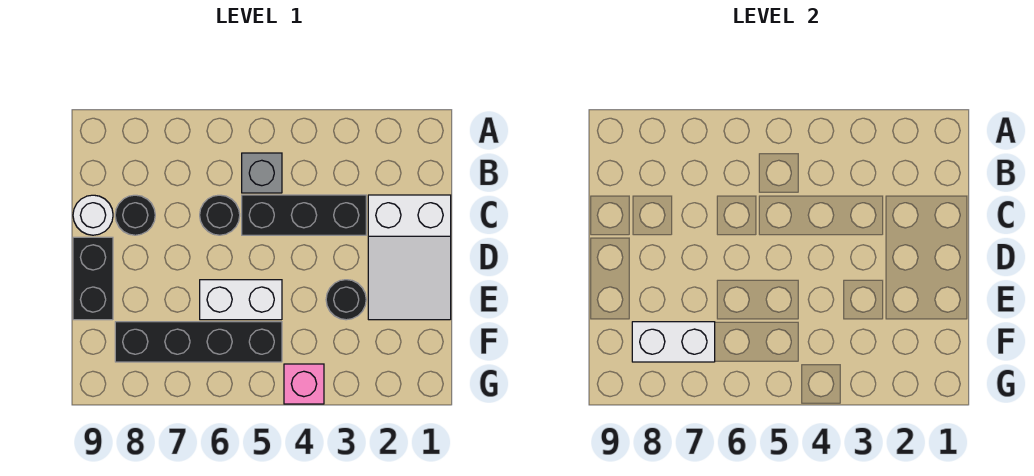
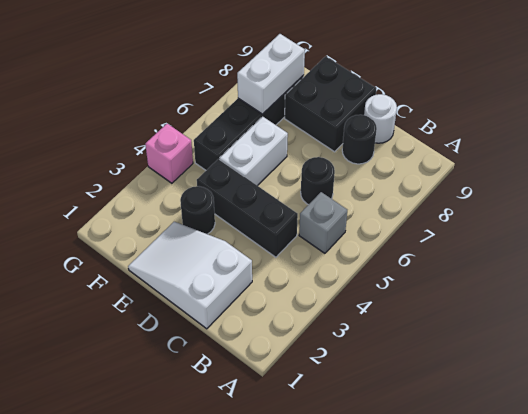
black 1x3 brick [242,195,366,235] -> black 1x3 brick turned to [197,159,298,257]
black 1x2 brick [73,237,113,320] -> black 2x2 brick [285,56,376,152]

